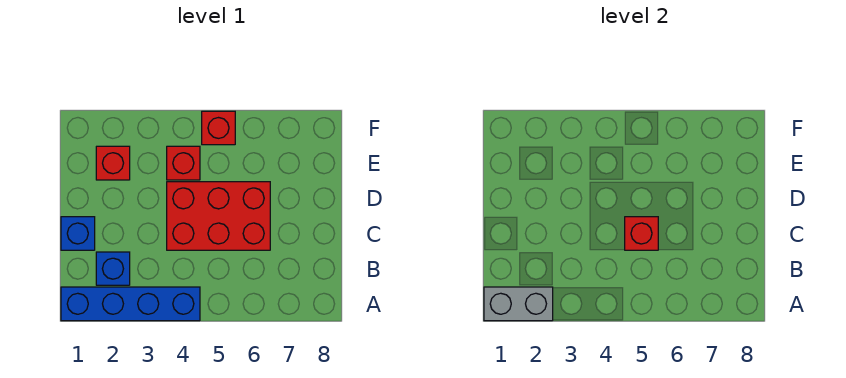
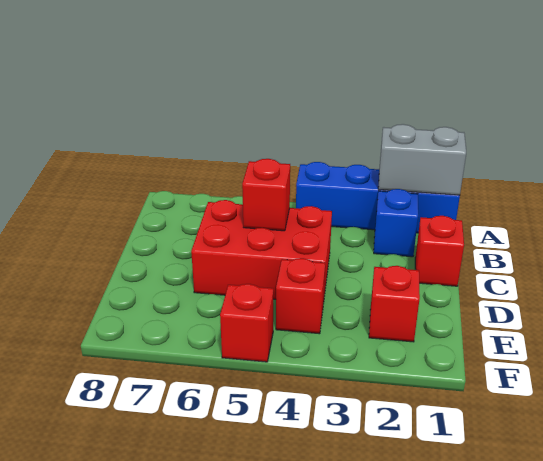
blue 1x1 brick [61,217,95,250] -> red 1x1 brick [415,216,464,286]

